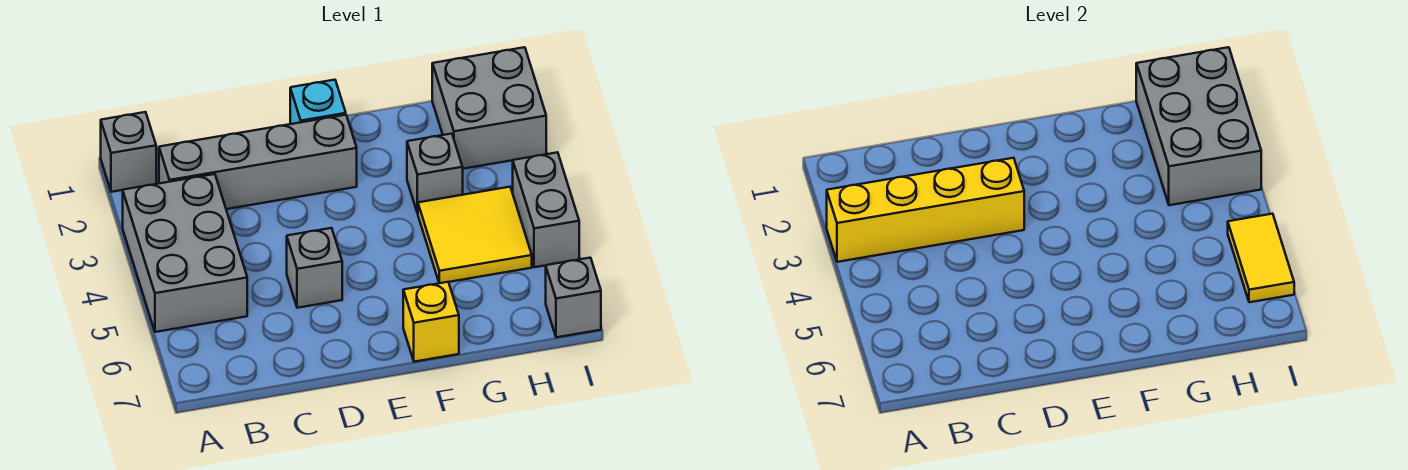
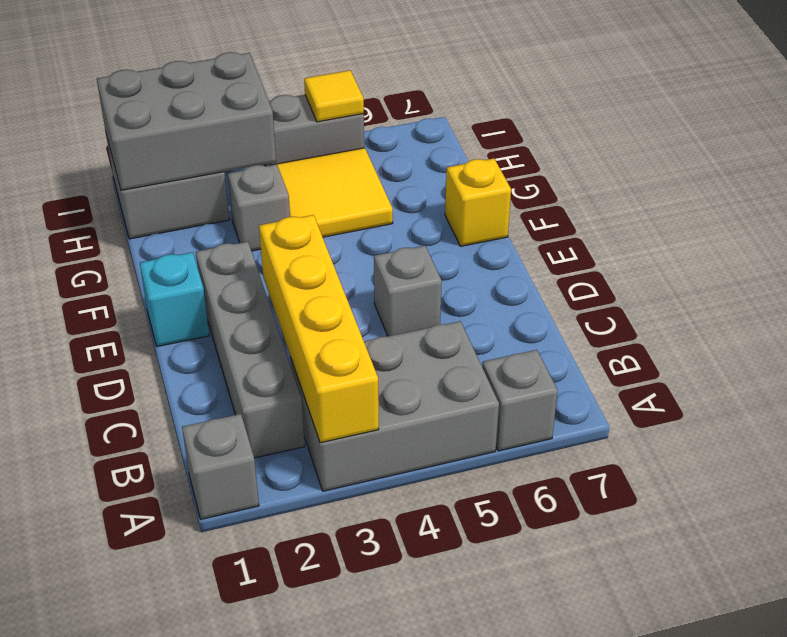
yellow 1x2 tile [1228,214,1294,302] -> yellow 1x1 tile [304,70,364,122]
grey 1x1 brick [546,258,601,337] -> grey 1x1 brick moved to [482,350,558,451]

